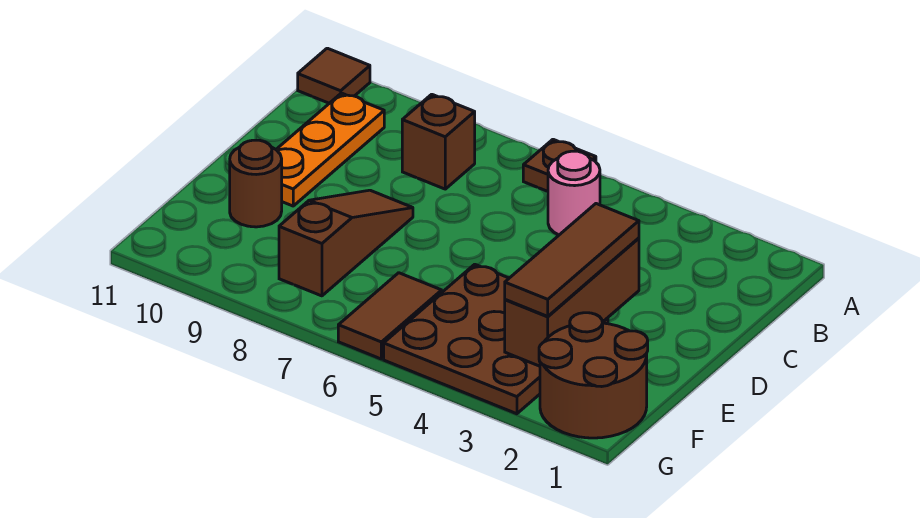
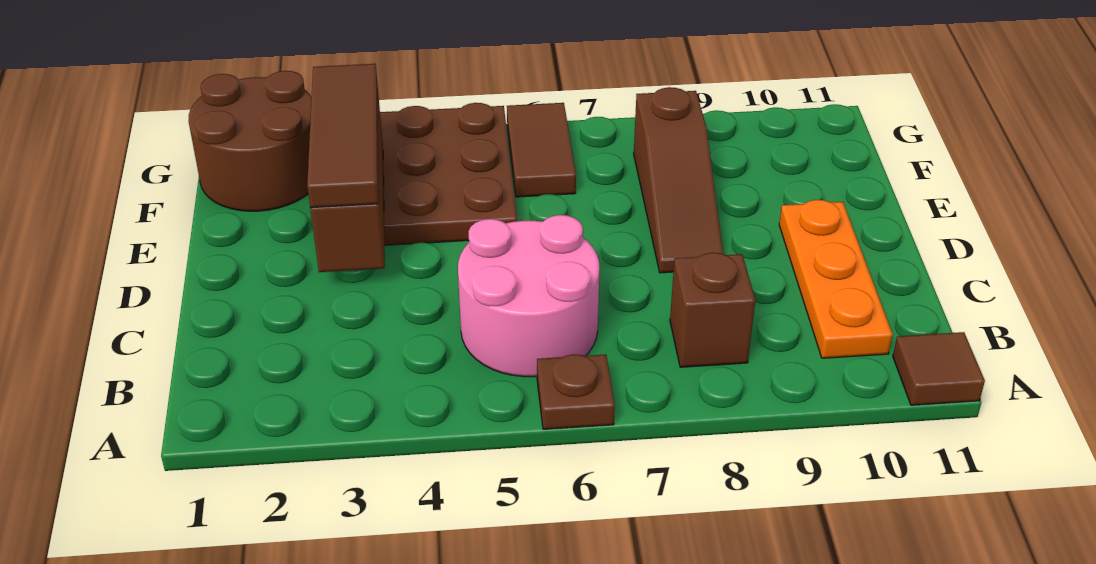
pink 1x1 round brick [548,151,600,235] -> pink 2x2 round brick [458,215,600,377]
brown 1x1 round brick [230,140,282,227] -> none

